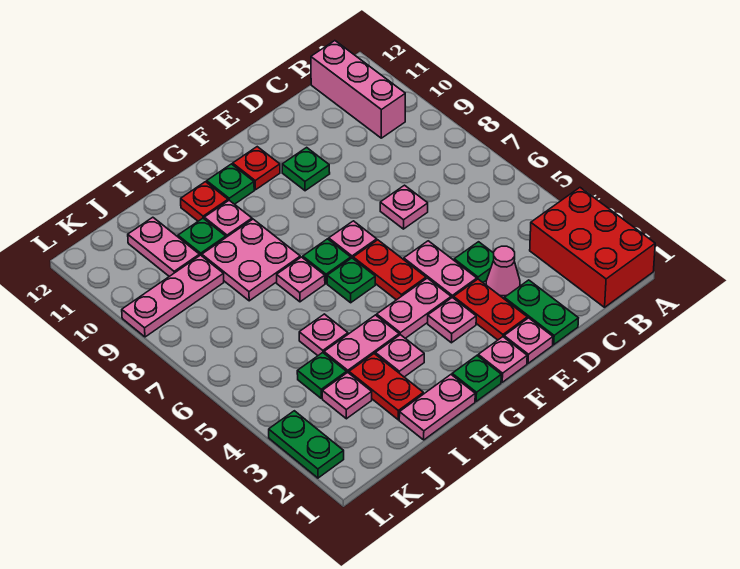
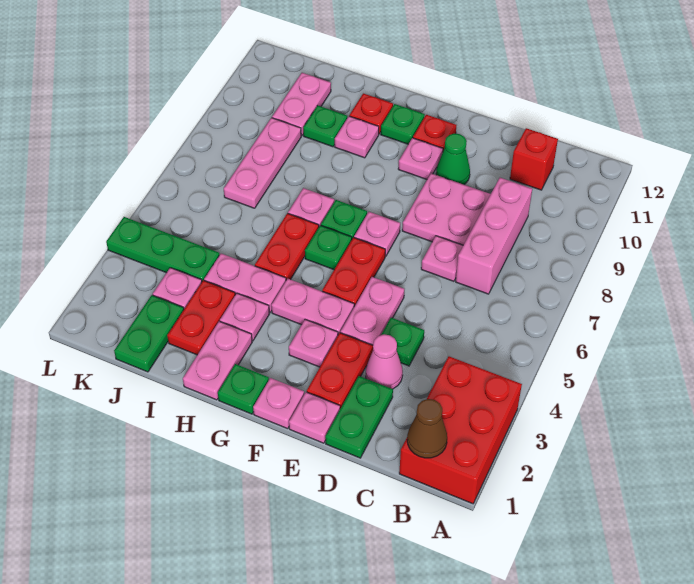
none -> brown 1x1 cone [407,399,447,458]
pink 1x3 brick [311,41,405,138] -> pink 1x3 brick moved to [456,178,532,294]
none -> red 1x1 brick [510,128,558,190]
green 1x1 plate [282,147,330,191] -> green 1x1 cone [436,134,470,185]
pink 1x2 plate [399,375,475,440] -> pink 1x2 plate turned to [183,321,252,400]
none -> red 1x2 plate [255,213,319,280]
pink 2x2 plate [202,219,300,301] -> pink 2x2 plate moved to [402,173,491,245]
pink 1x1 plate [299,314,348,355] -> pink 1x1 plate moved to [398,138,443,179]
green 1x1 plate [297,353,347,398] -> green 1x3 plate [106,217,219,281]
pink 1x3 plate [122,255,224,337] -> pink 1x3 plate turned to [224,118,301,208]
green 1x2 plate [269,411,344,478] -> green 1x2 plate moved to [114,295,184,372]

